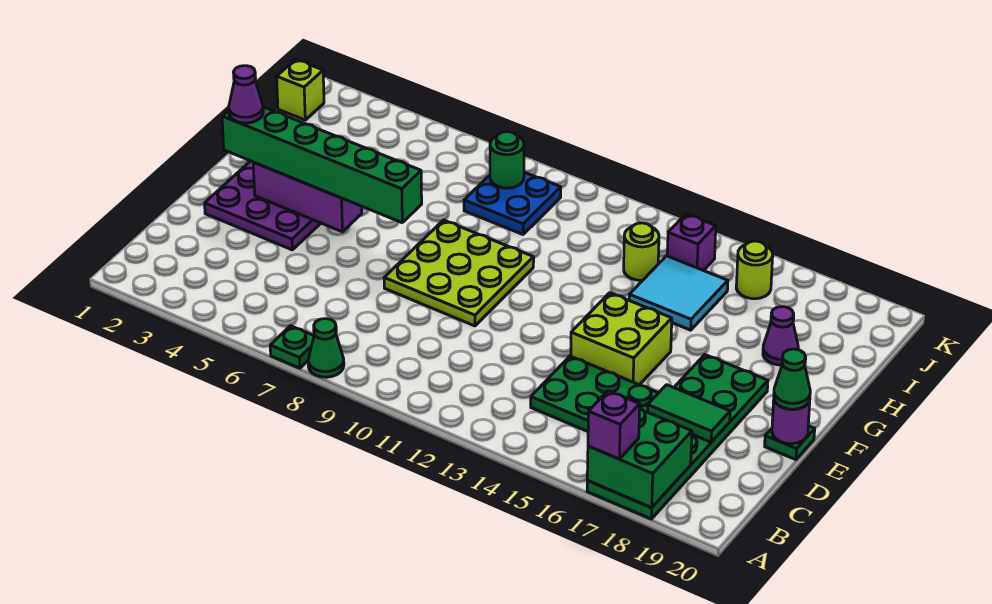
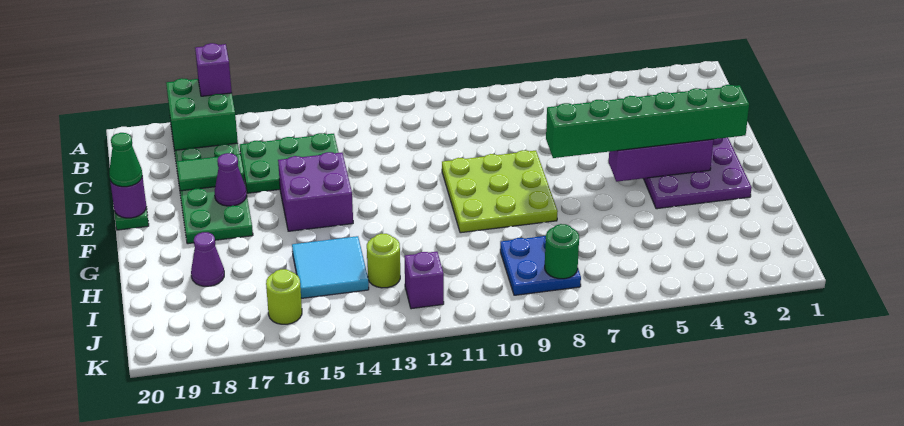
green 1x1 plate [270,326,314,368] -> none
green 1x1 cone [308,319,344,377] -> none
lime 2x2 brick [571,293,672,385] -> purple 2x2 brick [278,152,353,231]
purple 1x1 cone [229,66,263,123] -> purple 1x1 cone moved to [215,153,247,206]
lime 1x1 brick [277,59,324,120] -> none
purple 1x1 brick [667,214,716,271] -> purple 1x1 brick moved to [404,252,444,309]

